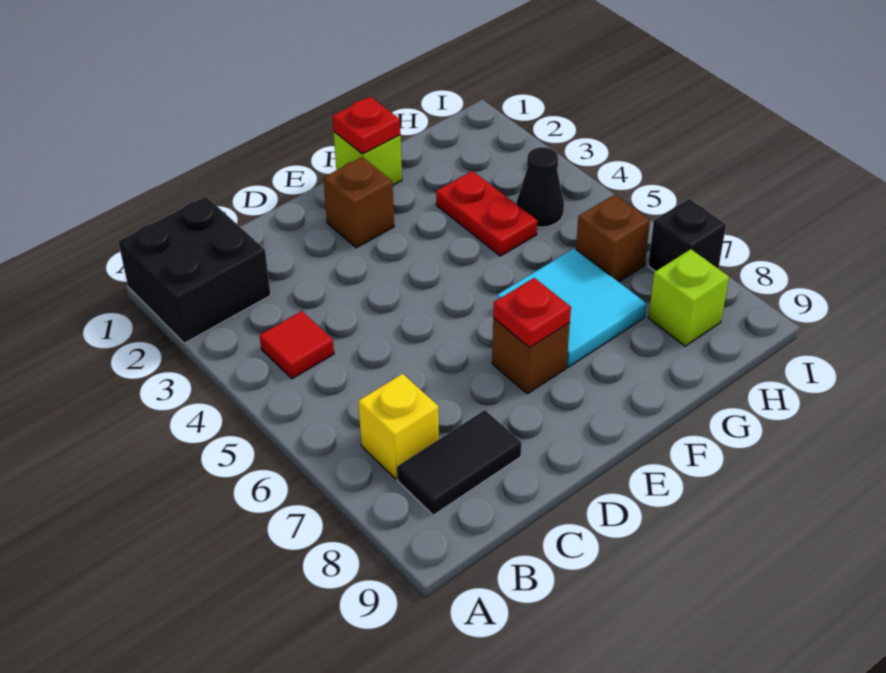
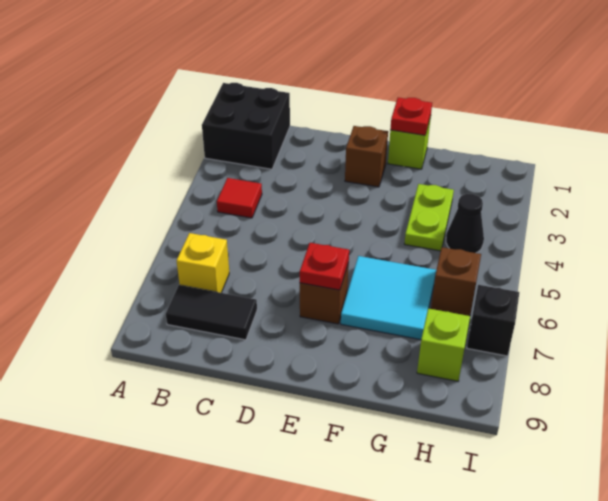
red 1x2 plate [436,171,537,256] -> lime 1x2 plate [404,184,454,251]

